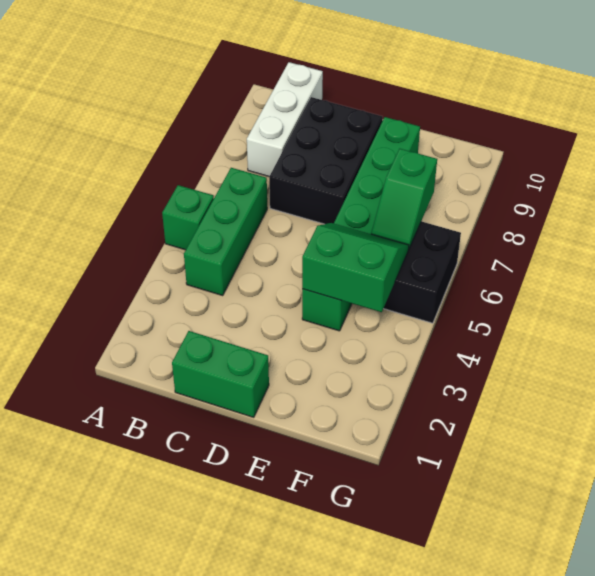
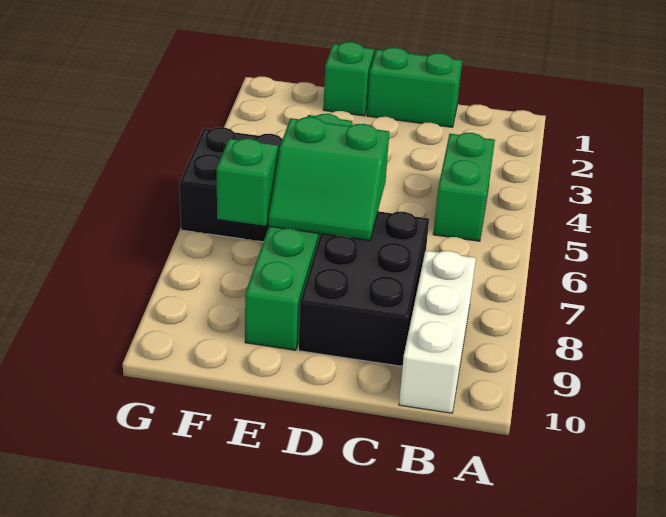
green 1x1 brick [162,185,214,250] -> green 1x1 brick moved to [323,42,374,116]
green 1x3 brick [184,168,267,295] -> green 1x2 brick [433,133,495,241]
green 2x2 slope [302,223,409,312] -> green 2x2 slope moved to [269,117,389,241]

